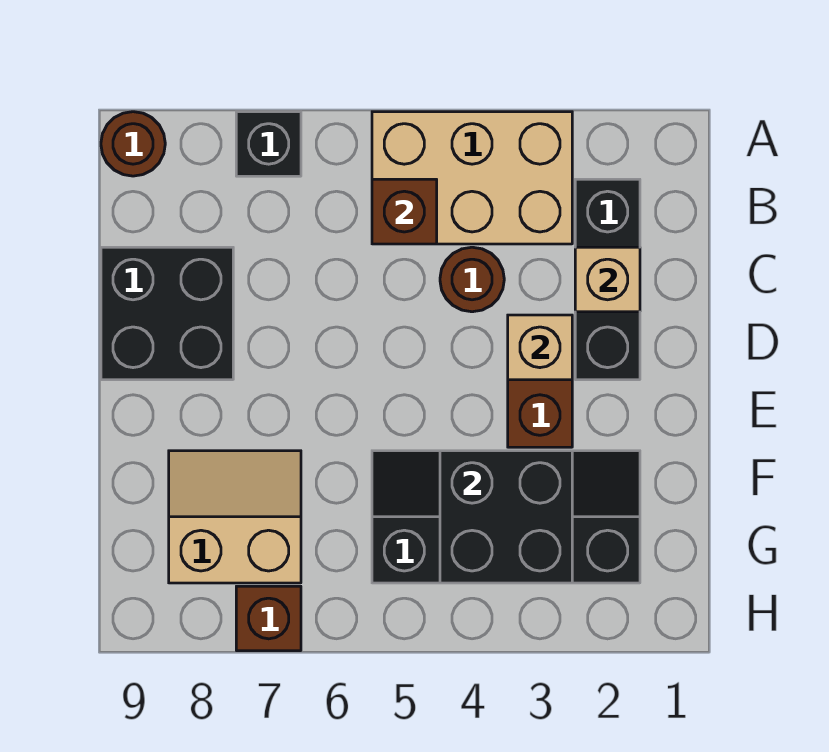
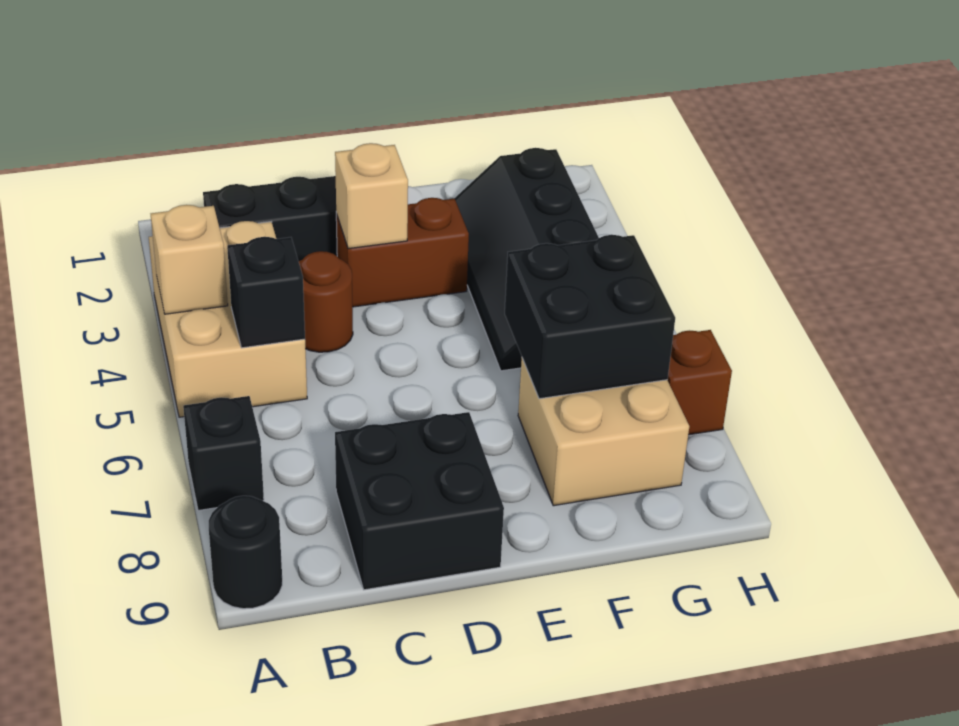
brown 1x1 round brick [101,112,165,176] -> black 1x1 round brick [209,496,282,609]
brown 1x1 brick [372,179,437,244] -> black 1x1 brick [227,237,305,348]
tan 1x1 brick [575,247,640,312] -> tan 1x1 brick moved to [151,205,228,314]
black 2x2 brick [440,451,572,583] -> black 2x2 brick moved to [505,235,675,399]
tan 2x2 slope [169,451,301,583] -> tan 2x2 brick [518,358,689,506]

